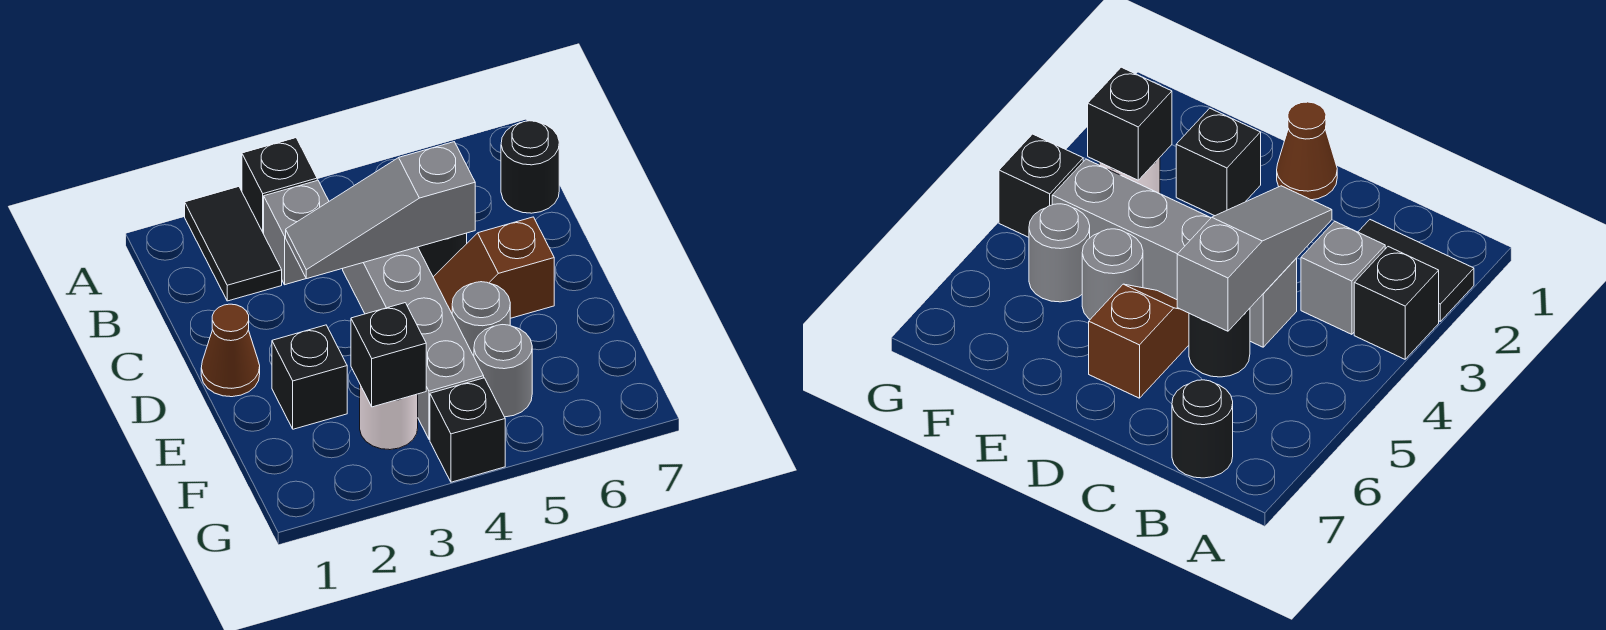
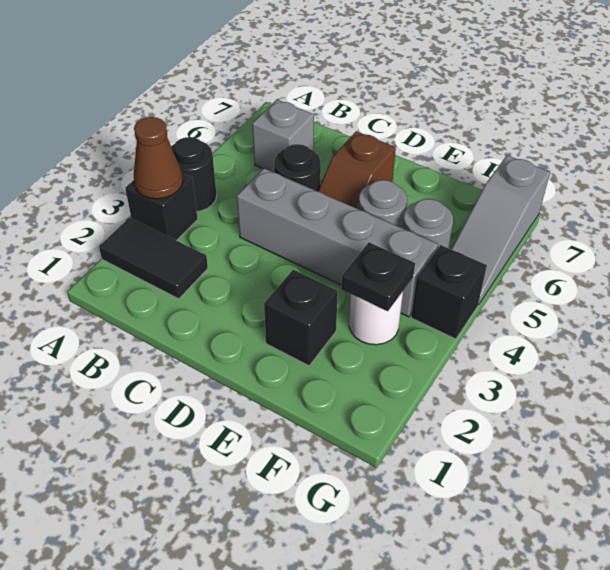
grey 1x1 brick [264,180,329,285] -> grey 1x1 brick moved to [252,100,314,172]
black 1x1 round brick [501,121,559,213] -> black 1x1 round brick moved to [171,137,217,212]
grey 1x3 slope [286,142,475,279] -> grey 1x3 slope moved to [451,155,550,304]
brown 1x1 cone [201,304,260,397] -> brown 1x1 cone moved to [134,117,183,199]
black 1x1 brick [351,303,426,407] -> black 1x1 plate [341,243,415,311]

